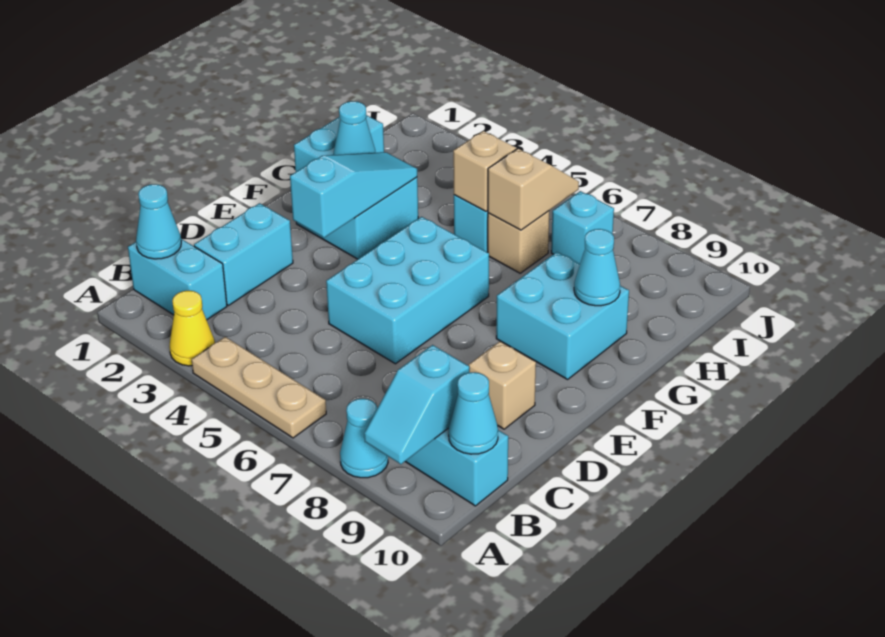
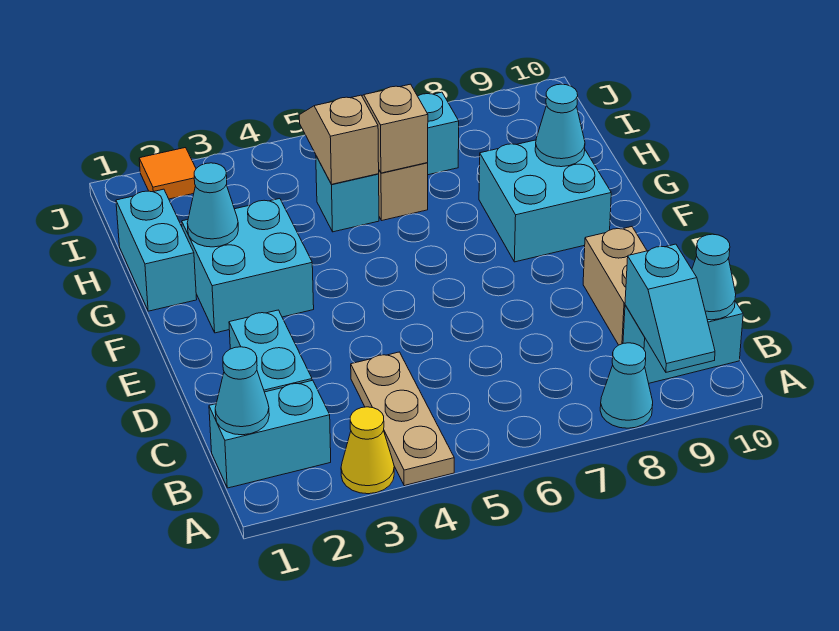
tan 1x3 plate [192,337,326,438] -> tan 1x3 plate turned to [351,352,454,486]
cyan 2x3 brick [326,217,489,364] -> none
tan 1x1 brick [469,341,536,429] -> tan 1x2 brick [583,227,647,345]
cyan 1x3 slope [290,152,417,238] -> none
none -> orange 1x1 tile [139,148,196,199]

